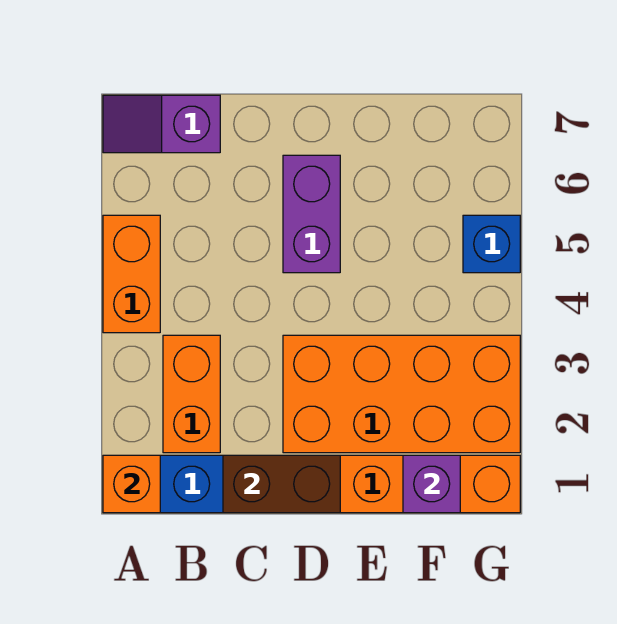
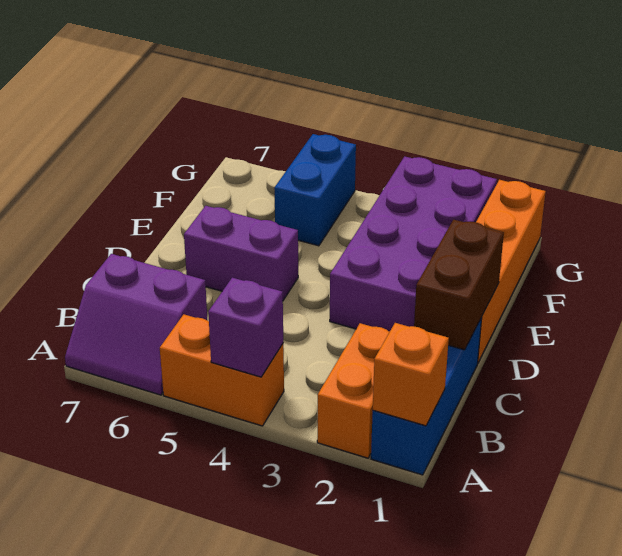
purple 1x2 slope [103,95,220,153] -> purple 2x2 slope [65,254,207,395]
orange 1x2 brick [163,335,220,453] -> orange 1x2 brick turned to [317,323,389,458]
orange 2x4 brick [283,335,520,453] -> purple 2x4 brick [330,156,497,332]
purple 1x1 brick [403,455,460,513] -> purple 1x1 brick moved to [208,278,283,377]
blue 1x1 brick [463,215,520,273] -> blue 1x2 brick [274,134,356,246]

